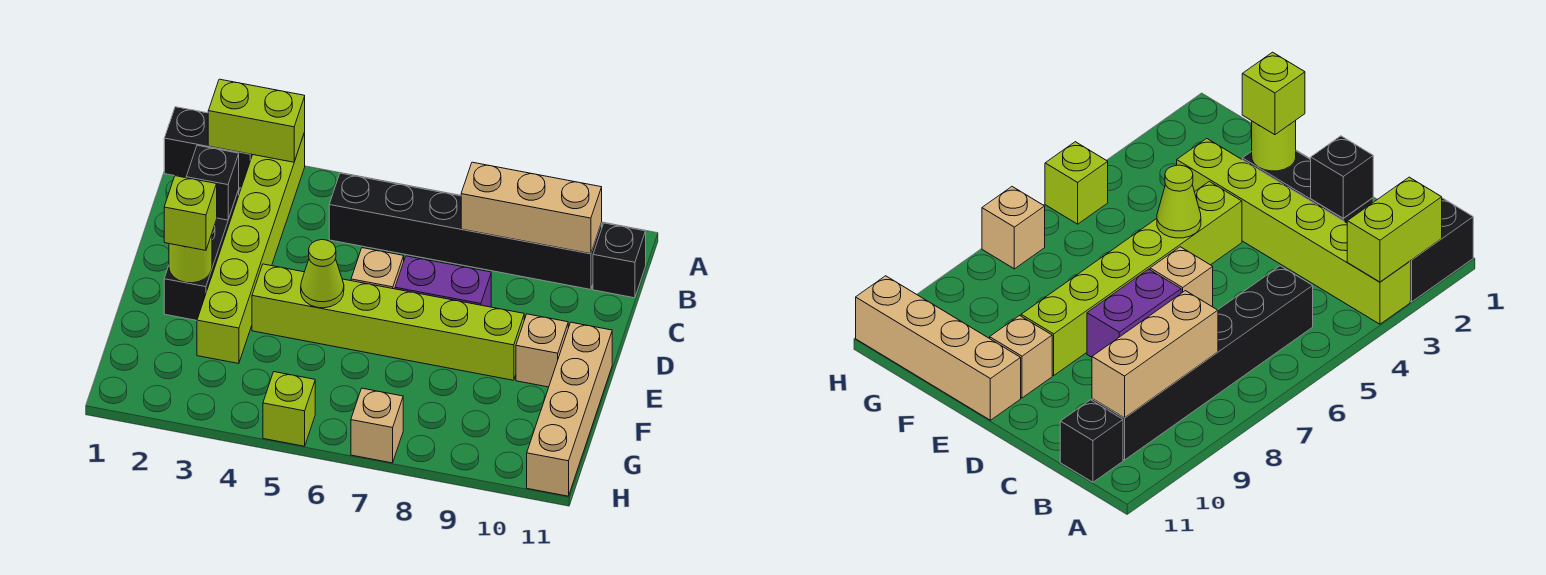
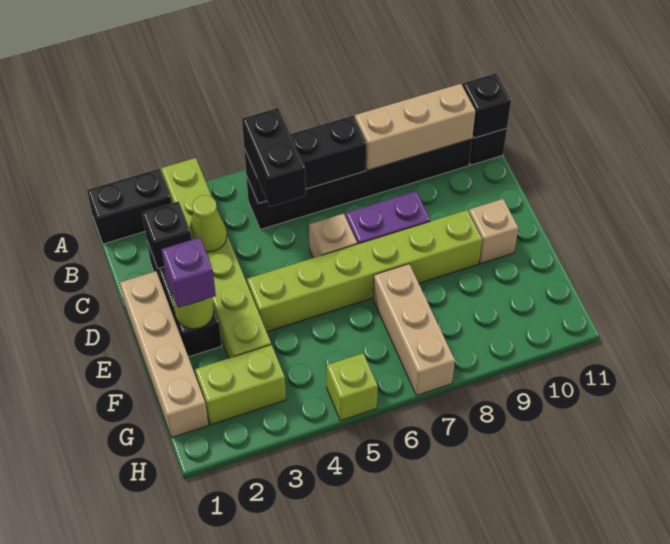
lime 1x2 brick [208,79,305,162] -> lime 1x2 brick moved to [195,345,286,425]
none -> black 1x3 brick [244,116,367,203]
none -> black 1x2 brick [242,108,306,207]
none -> black 1x1 brick [463,73,511,138]
lime 1x1 brick [164,176,217,250] -> purple 1x1 brick [161,238,216,308]
lime 1x1 cone [301,240,344,308] -> lime 1x1 cone moved to [189,195,227,252]
tan 1x4 brick [527,322,612,496] -> tan 1x4 brick moved to [120,271,208,438]
tan 1x1 brick [351,388,403,463] -> tan 1x3 brick [373,264,455,395]

